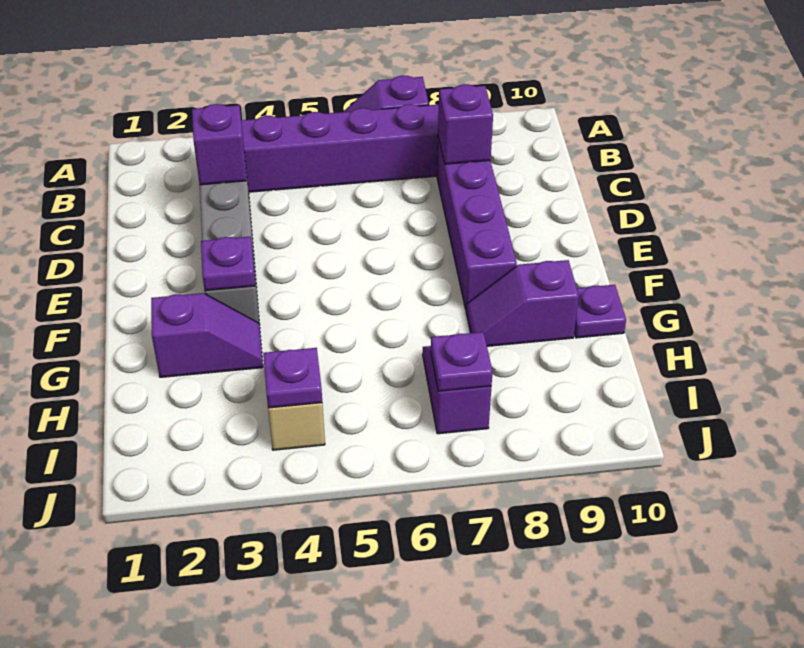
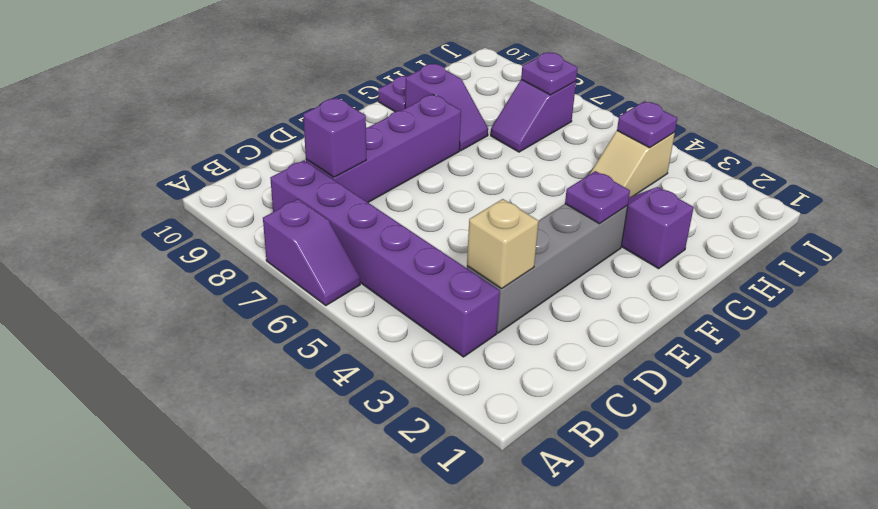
purple 1x1 brick [192,104,247,185] -> tan 1x1 brick [467,199,539,289]

